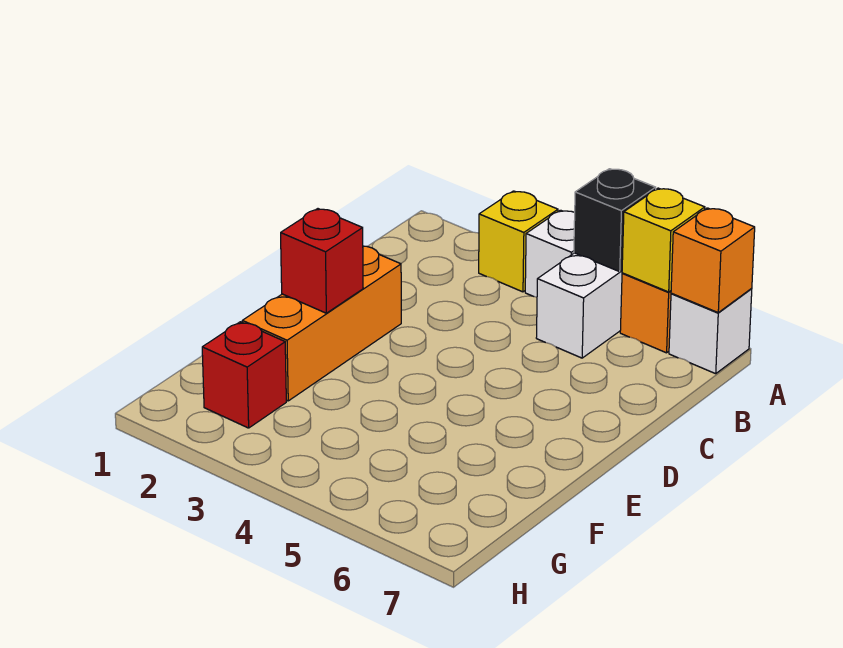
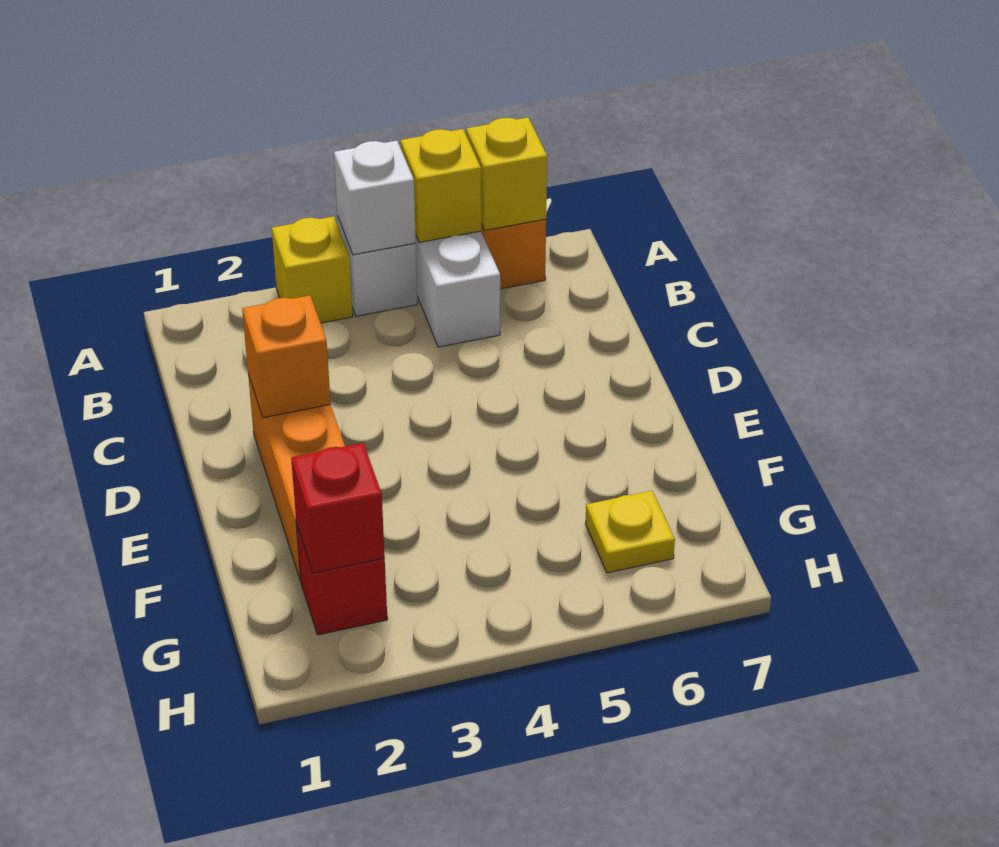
black 1x1 brick [574,169,656,272] -> yellow 1x1 brick [401,129,482,243]
white 1x1 brick [669,289,752,374] -> white 1x1 brick moved to [334,141,416,255]
orange 1x1 brick [671,208,755,312] -> orange 1x1 brick moved to [242,295,331,418]
red 1x1 brick [281,209,363,313] -> red 1x1 brick moved to [291,443,385,573]
none -> yellow 1x1 plate [585,491,675,573]

